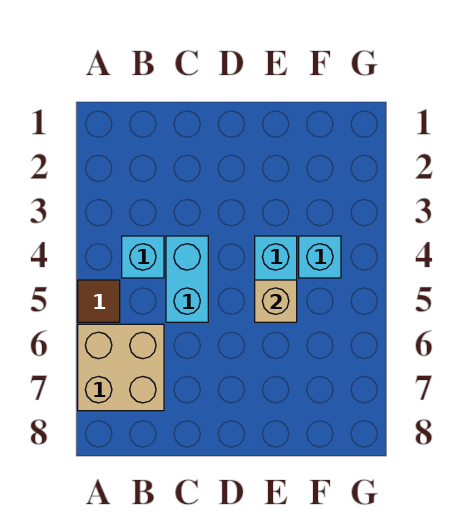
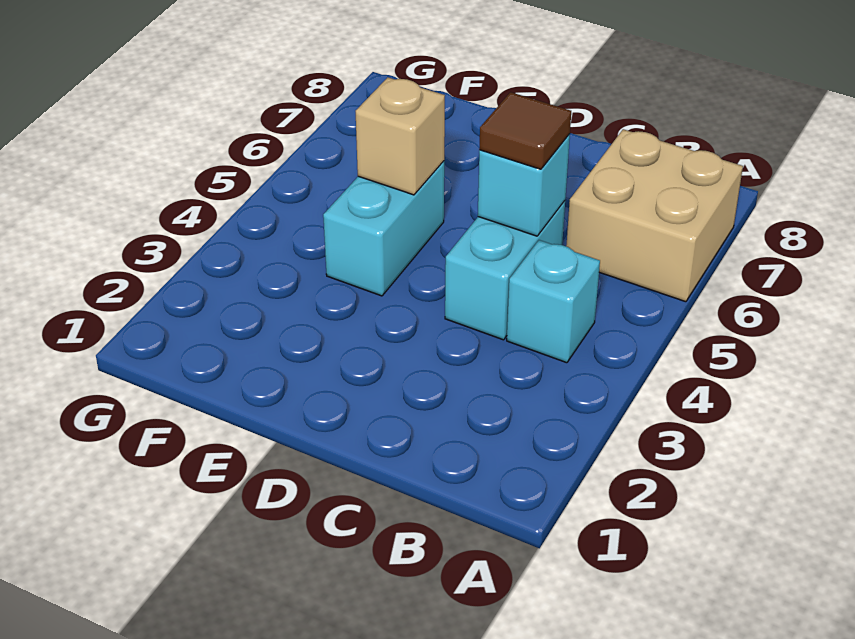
brown 1x1 tile [78,280,120,322] -> brown 1x1 tile moved to [479,92,571,169]
cyan 1x1 brick [299,236,341,278] -> cyan 1x1 brick moved to [478,134,570,236]

